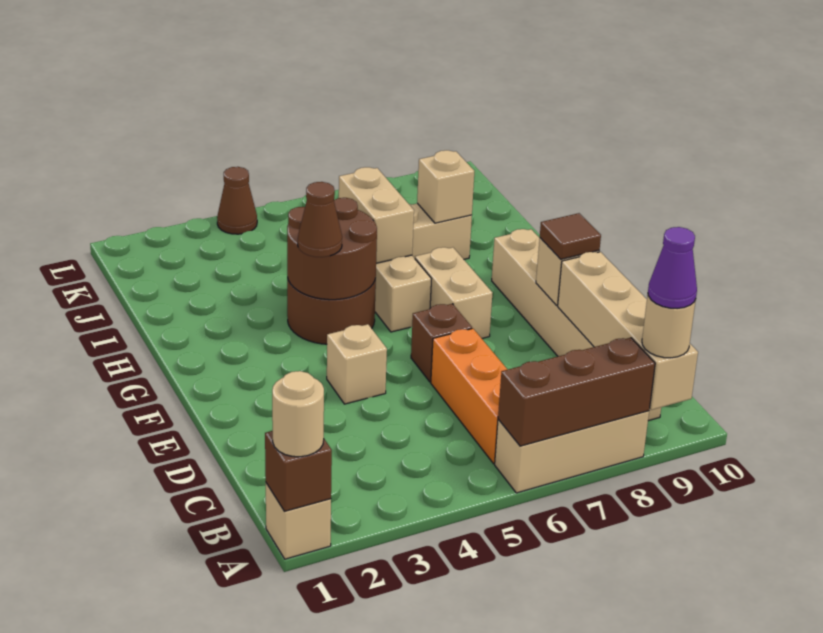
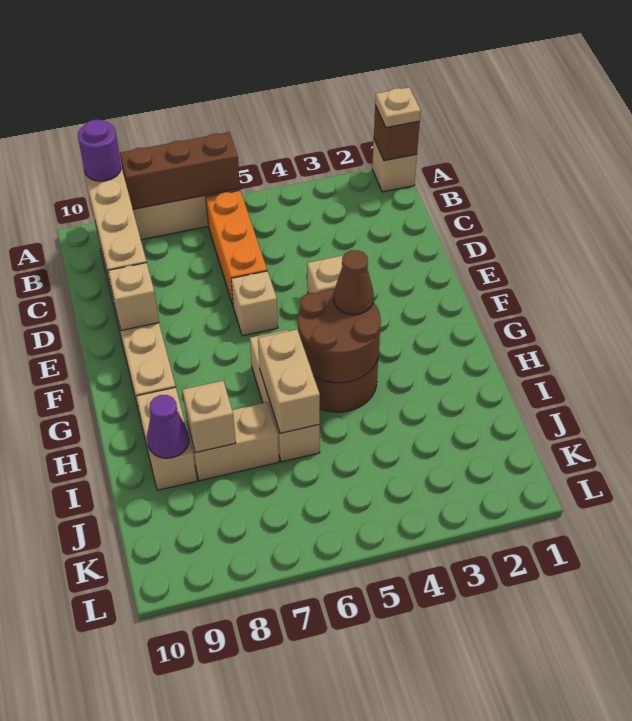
tan 1x1 round brick [272,371,324,457] -> tan 1x1 plate [375,87,421,128]
tan 1x1 round brick [642,295,696,358] -> purple 1x1 round brick [78,120,121,181]
purple 1x1 cone [648,227,697,309] -> purple 1x1 cone moved to [147,395,189,458]
brown 1x1 brick [411,304,472,382] -> tan 1x1 brick [231,271,278,336]
brown 1x1 tile [540,213,601,259] -> none
tan 1x2 brick [415,247,493,338] -> tan 1x2 brick moved to [136,387,197,490]
brown 1x1 cone [217,167,257,234] -> none

